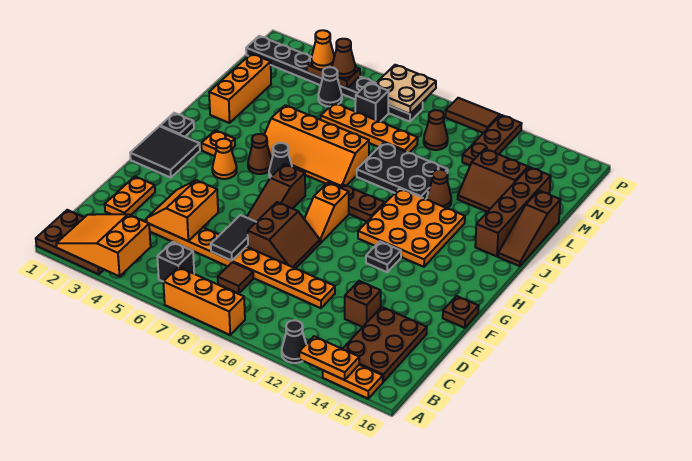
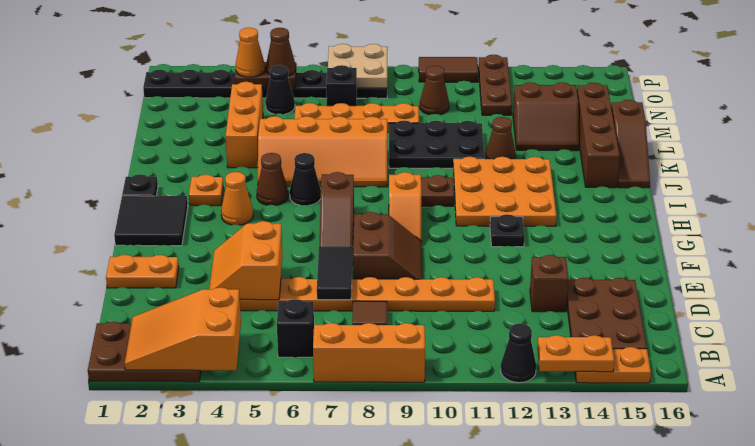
orange 1x2 plate [105,176,155,215] -> orange 1x2 plate turned to [106,255,179,288]
brown 1x1 plate [443,296,479,328] -> none
orange 1x3 brick [209,54,271,123] -> orange 1x3 brick moved to [226,82,263,168]

